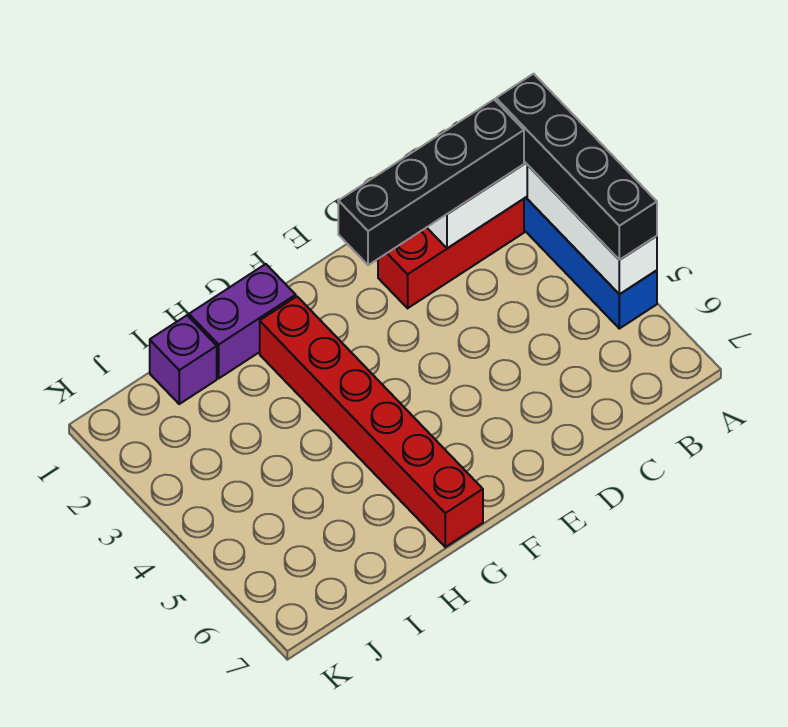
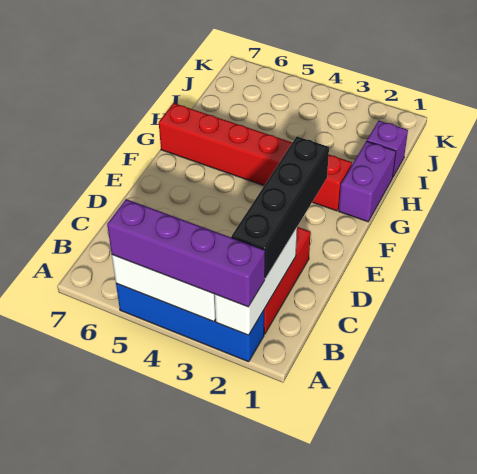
black 1x4 brick [496,74,657,260] -> purple 1x4 brick [107,199,265,307]

